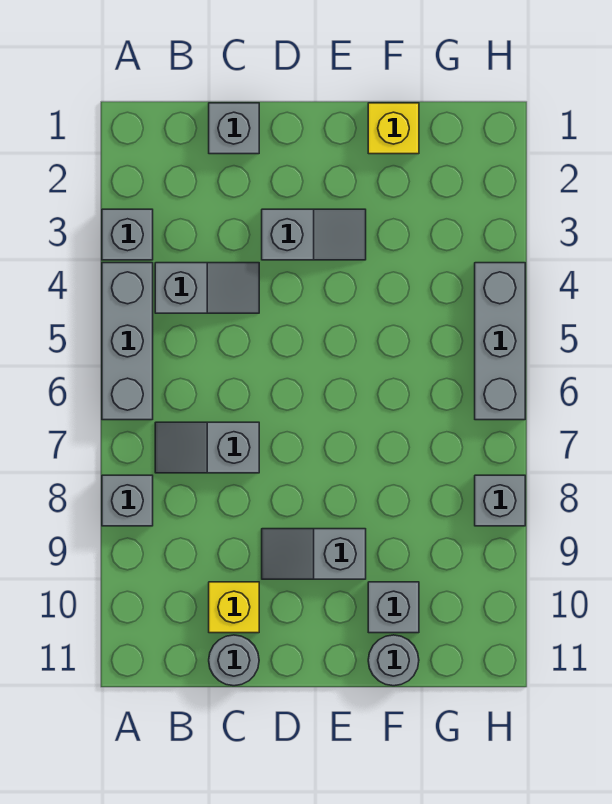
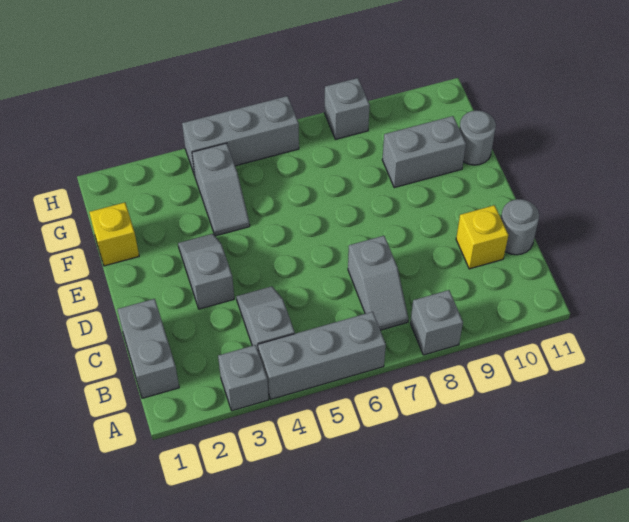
grey 1x1 brick [209,103,259,154] -> grey 1x2 brick [117,299,179,398]
grey 1x2 slope [262,529,366,579] -> grey 1x2 slope moved to [192,143,250,236]
grey 1x1 brick [368,582,419,633] -> grey 1x2 brick [382,116,466,188]

